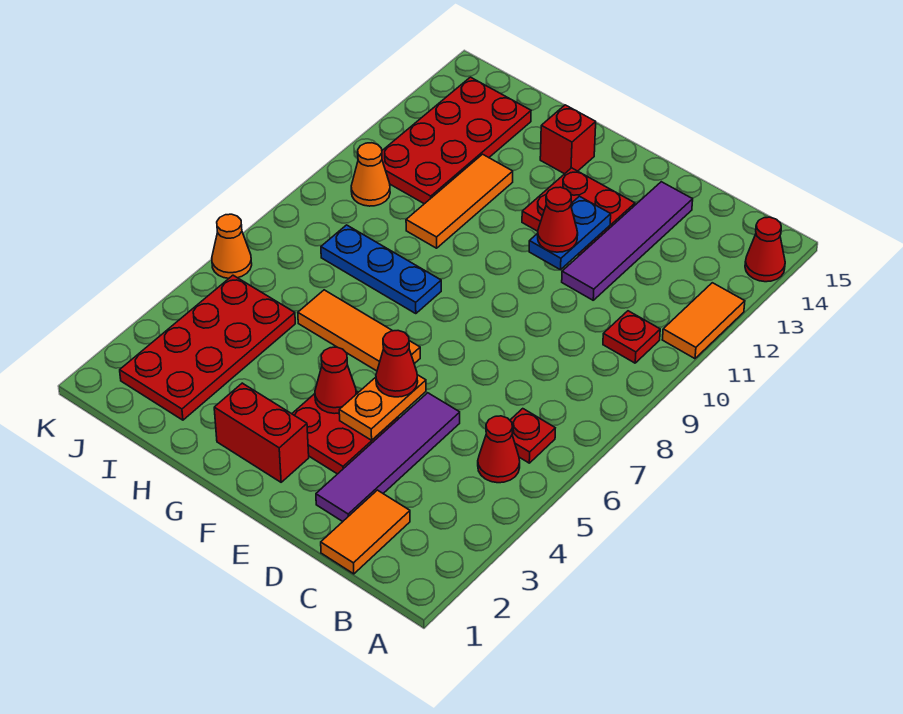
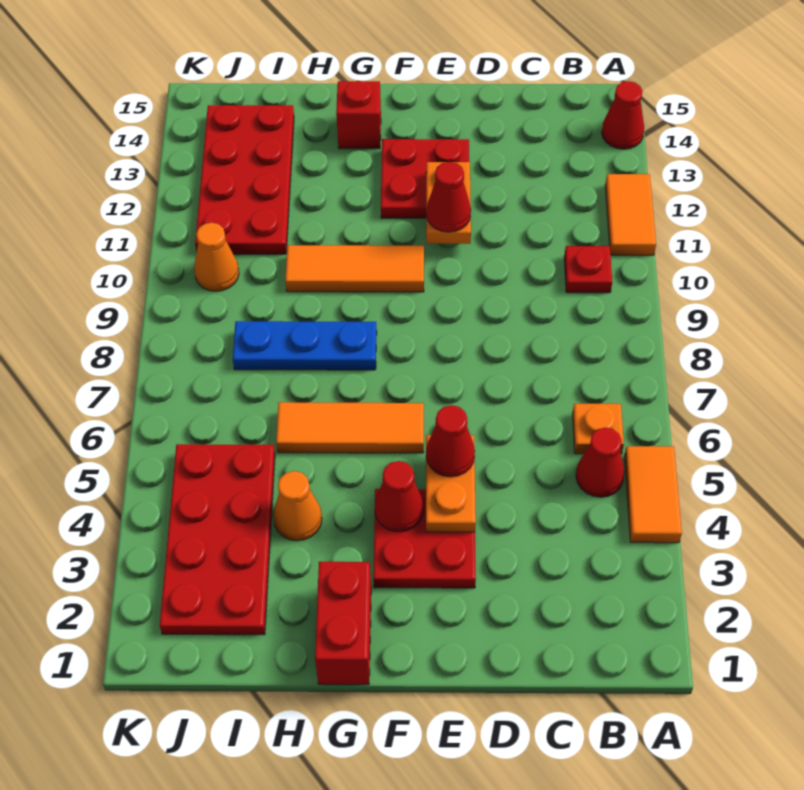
red 1x1 plate [510,409,555,463] -> orange 1x1 plate [573,404,624,454]
orange 1x2 tile [321,490,410,574] -> orange 1x2 tile moved to [624,446,682,543]
purple 1x4 tile [316,393,460,521] -> none
purple 1x4 tile [562,182,693,300] -> none
blue 1x2 plate [529,196,611,270] -> orange 1x2 plate [426,162,471,244]
red 1x2 brick [214,383,309,482] -> red 1x2 brick turned to [315,561,371,685]
orange 1x3 tile [406,154,513,248] -> orange 1x3 tile turned to [285,245,424,292]
orange 1x1 cone [212,214,252,278] -> orange 1x1 cone moved to [273,471,322,541]

